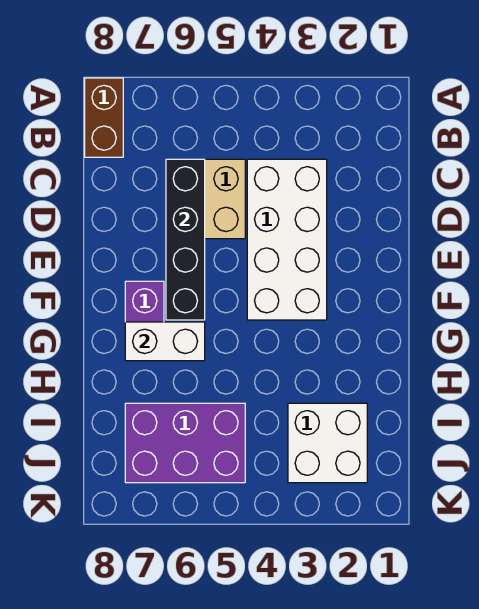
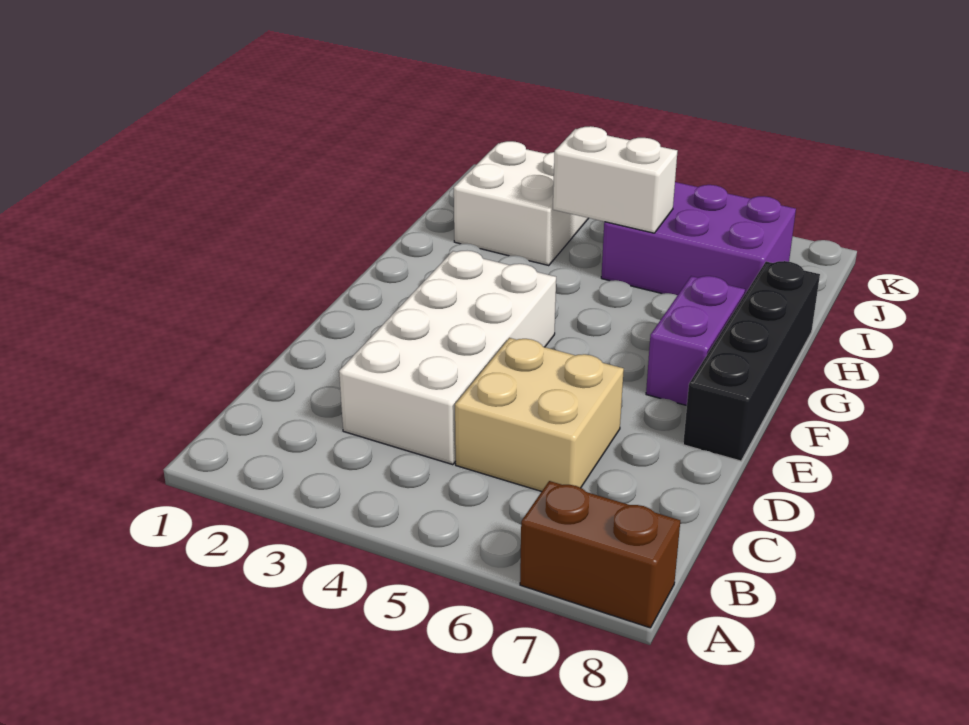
brown 1x2 brick [85,78,123,157] -> brown 1x2 brick turned to [520,481,680,628]
black 1x4 brick [166,159,205,320] -> black 1x4 brick moved to [683,261,820,461]
white 1x2 brick [125,322,205,361] -> white 1x2 brick moved to [553,126,677,233]

